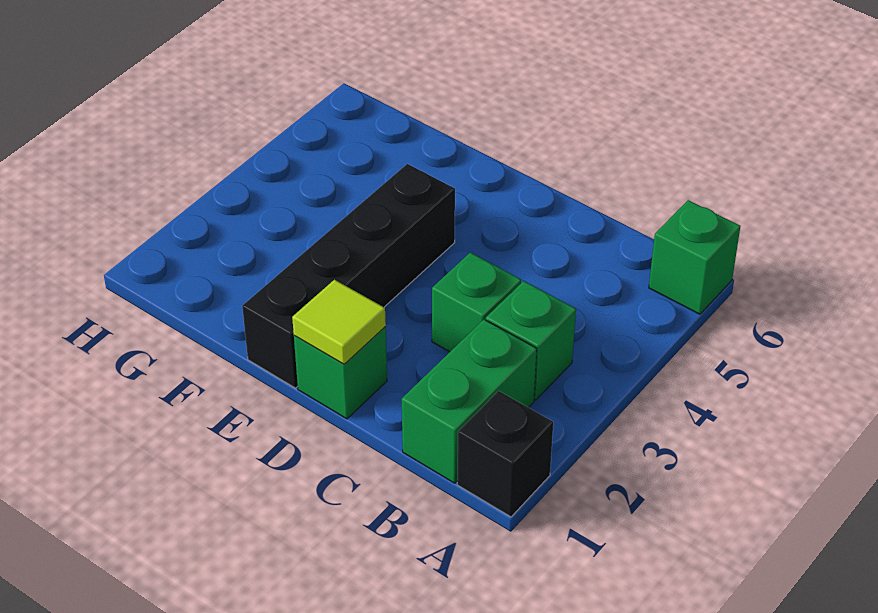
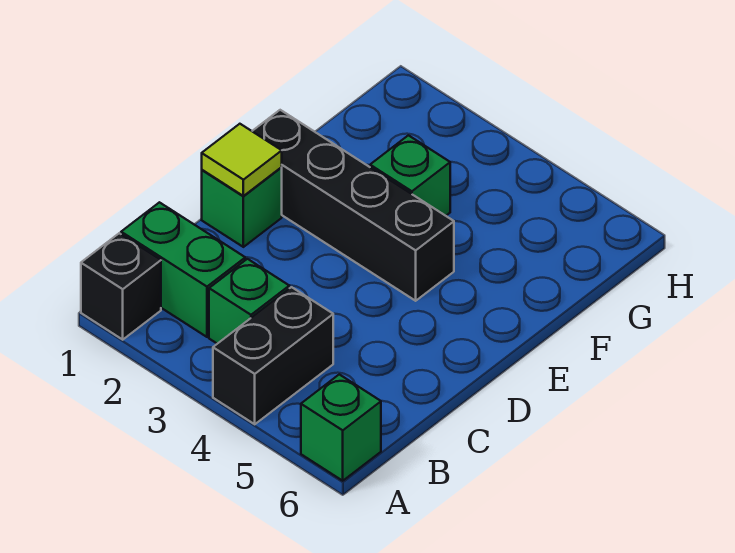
none -> black 1x2 brick [213,287,333,424]
green 1x1 brick [432,252,521,352] -> green 1x1 brick moved to [370,135,450,216]

